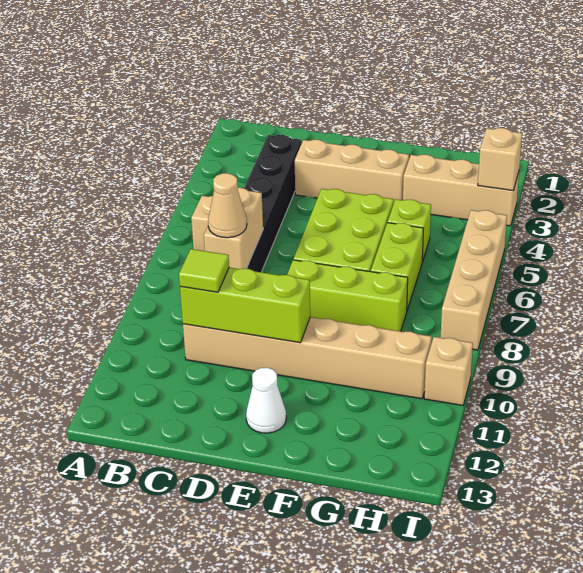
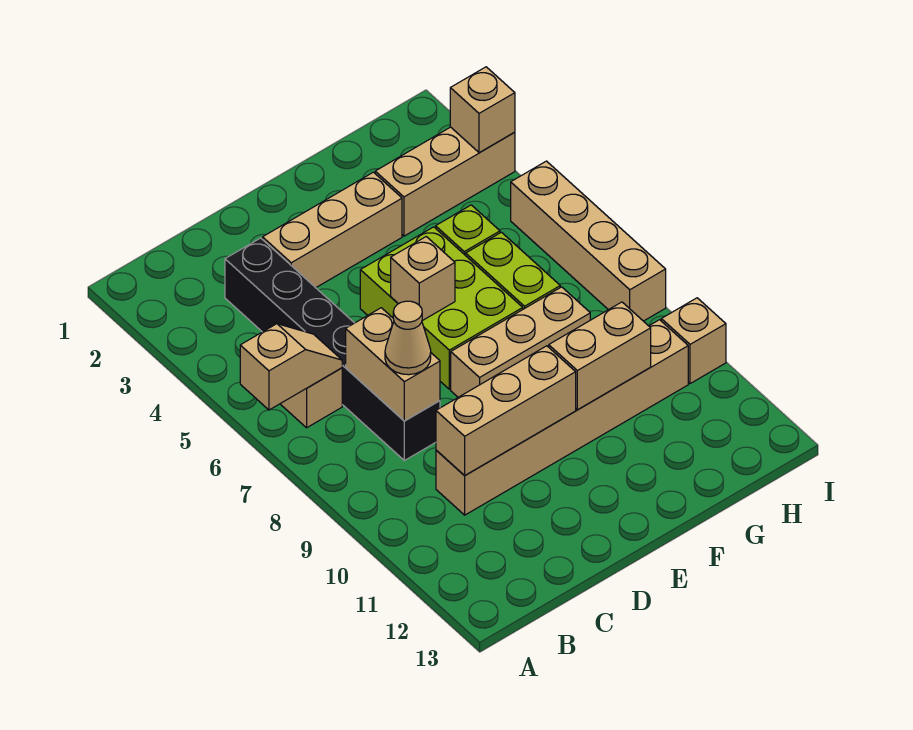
none -> tan 1x2 slope [240,324,342,410]
lime 1x3 brick [180,268,310,343] -> tan 1x3 brick [436,346,576,476]
lime 1x1 tile [179,249,229,292] -> none
none -> tan 1x1 brick [391,237,455,321]
lime 1x3 brick [287,260,408,331] -> tan 1x3 brick [451,287,590,397]
white 1x1 cone [246,368,286,433] -> none
none -> tan 1x2 brick [549,302,651,410]

